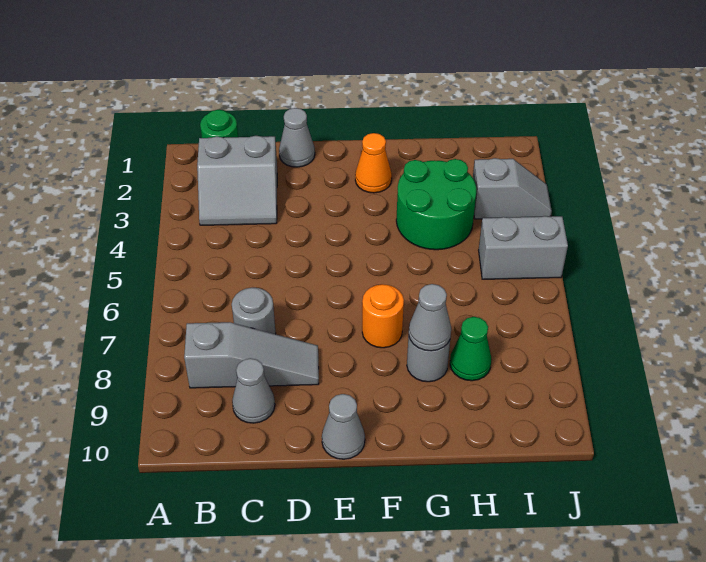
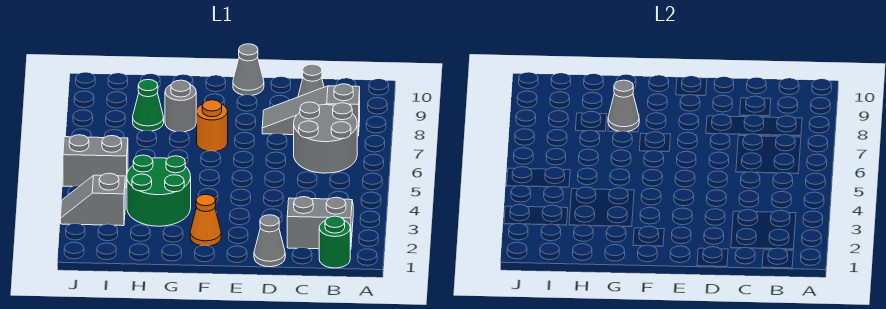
grey 1x1 round brick [232,288,276,334] -> grey 2x2 round brick [294,102,357,173]

